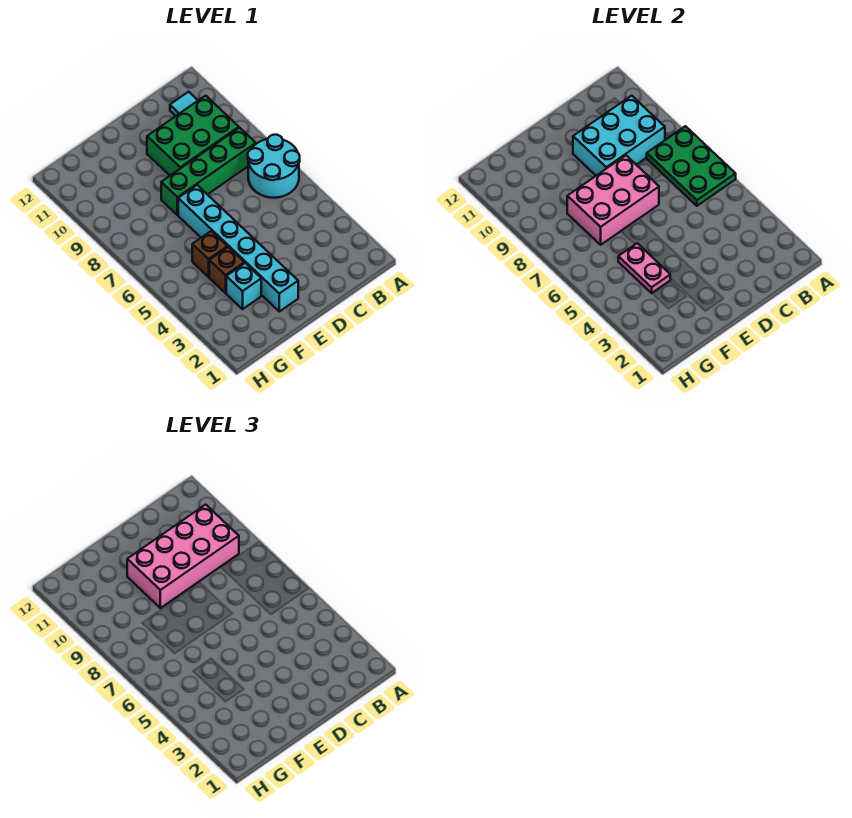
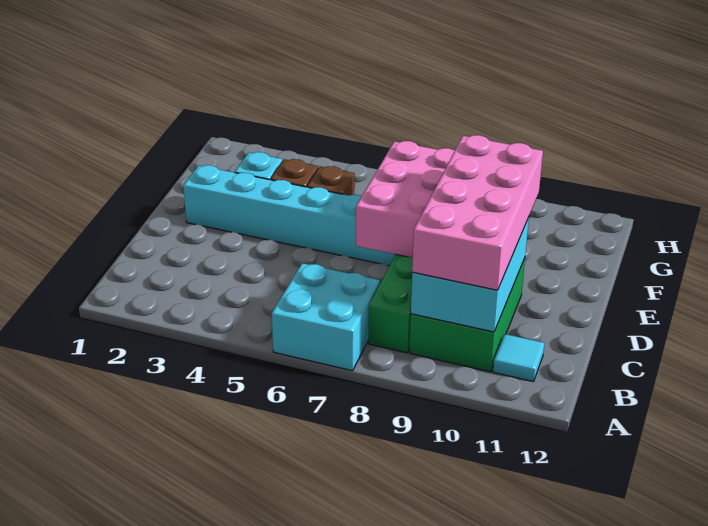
cyan 2x2 round brick [248,135,300,198] -> cyan 2x2 brick [272,263,380,371]
green 2x3 plate [647,126,736,206] -> none
pink 1x2 plate [618,243,670,293] -> none

